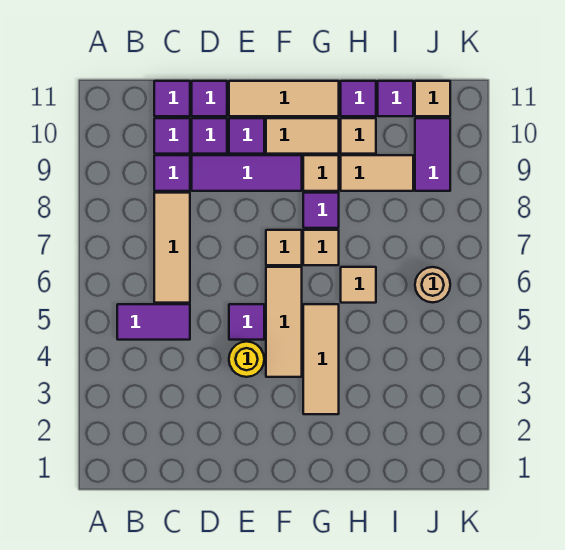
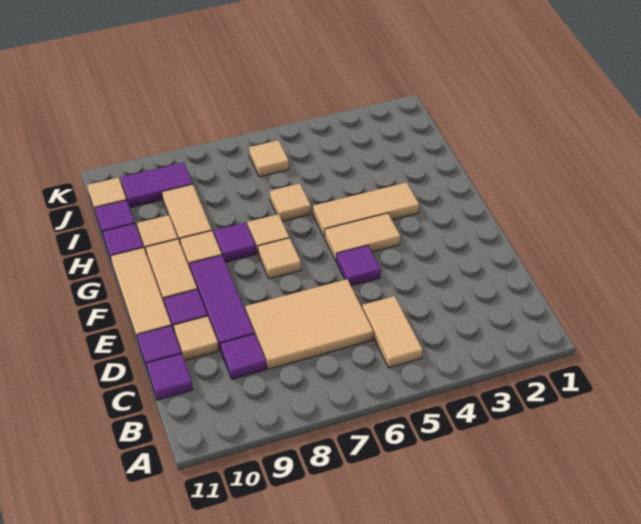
purple 1x2 tile [117,304,190,340] -> tan 1x2 tile [362,296,423,368]
tan 1x3 tile [154,193,190,303] -> tan 2x3 tile [245,279,373,369]
purple 1x1 tile [154,118,190,154] -> none
purple 1x1 tile [192,118,227,154] -> tan 1x1 tile [174,316,219,361]
yellow 1x1 round brick [229,342,264,377] -> none
tan 1x3 tile [266,267,302,377] -> tan 1x2 tile [324,213,400,261]
tan 1x1 round brick [415,267,450,302] -> tan 1x1 tile [249,140,289,177]

